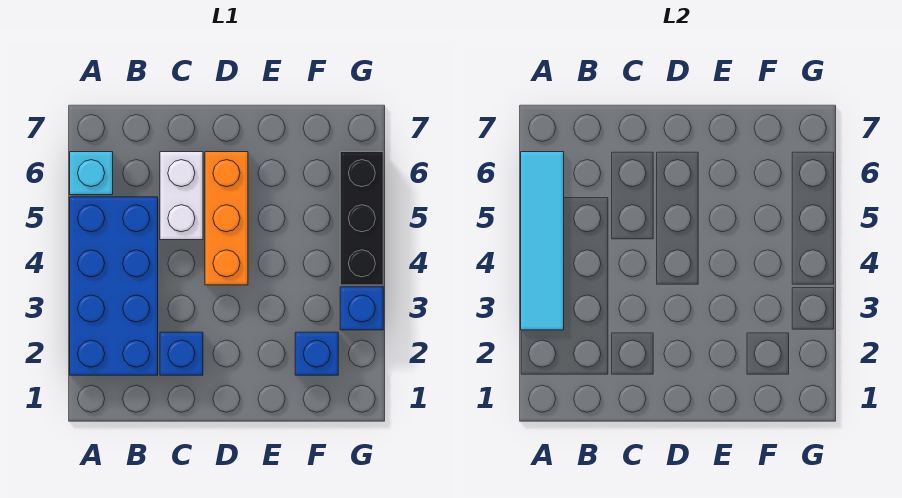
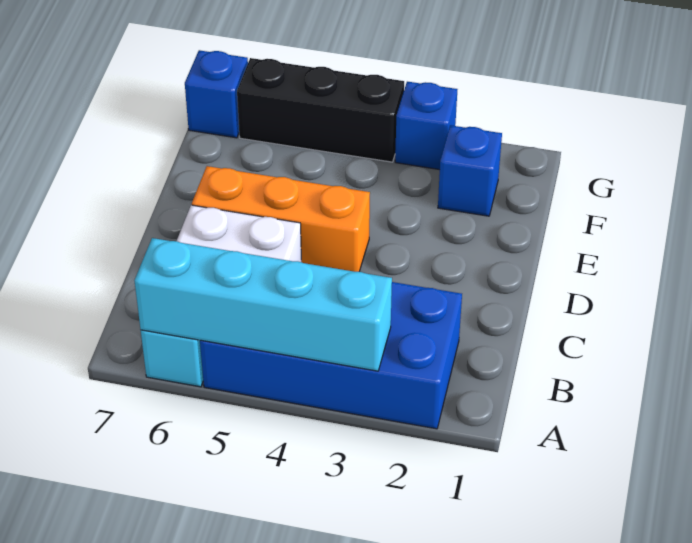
cyan 1x4 tile [521,152,564,330] -> cyan 1x4 brick [134,238,392,371]
blue 1x1 brick [160,332,203,375] -> blue 1x1 brick moved to [185,50,248,138]

